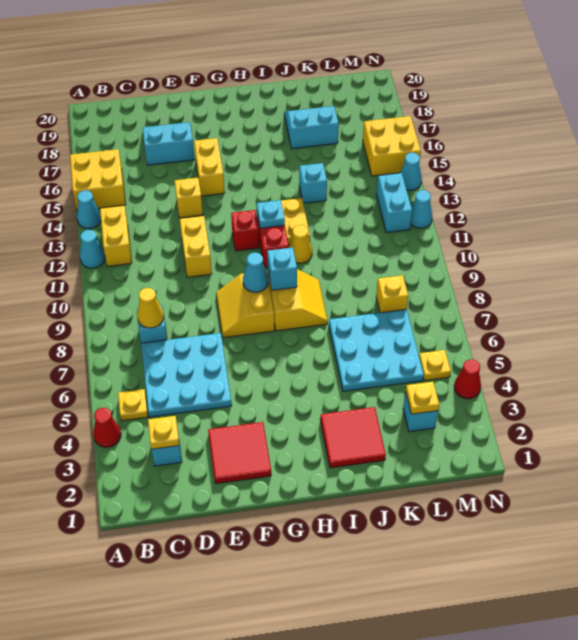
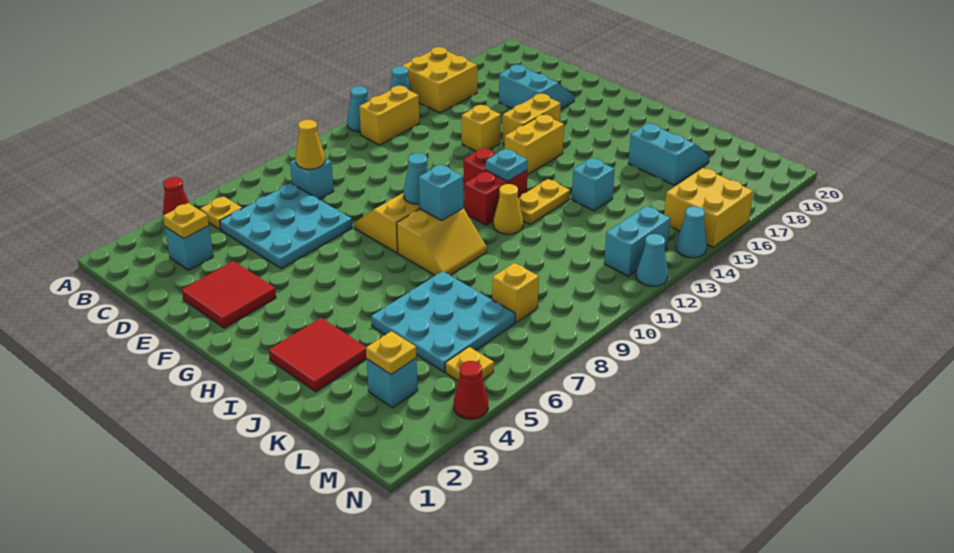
yellow 1x2 brick [180,216,212,277] -> yellow 1x2 brick moved to [504,115,564,175]

